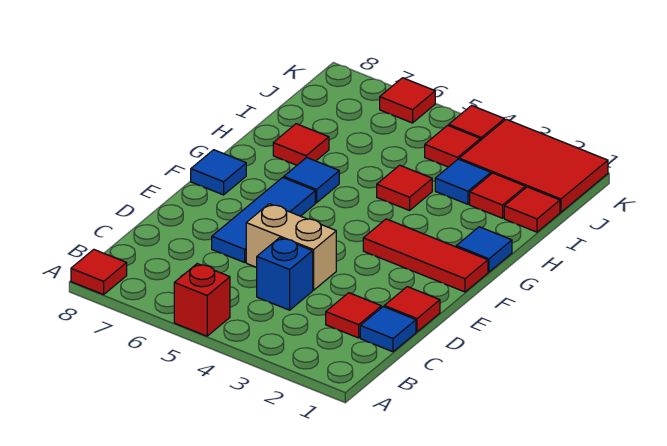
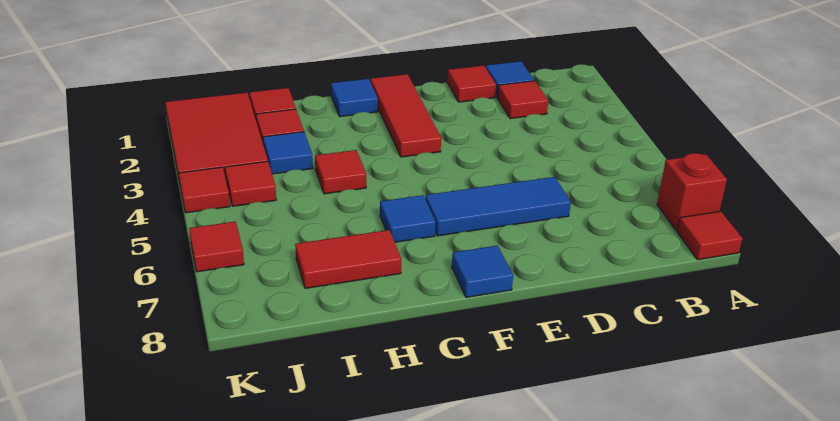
red 1x1 brick [174,264,230,336] -> red 1x1 brick moved to [657,153,727,231]
blue 1x1 brick [257,238,313,310] -> none
tan 1x2 brick [246,204,336,290] -> none
red 1x1 tile [273,124,329,165] -> red 1x2 tile [295,230,401,288]

